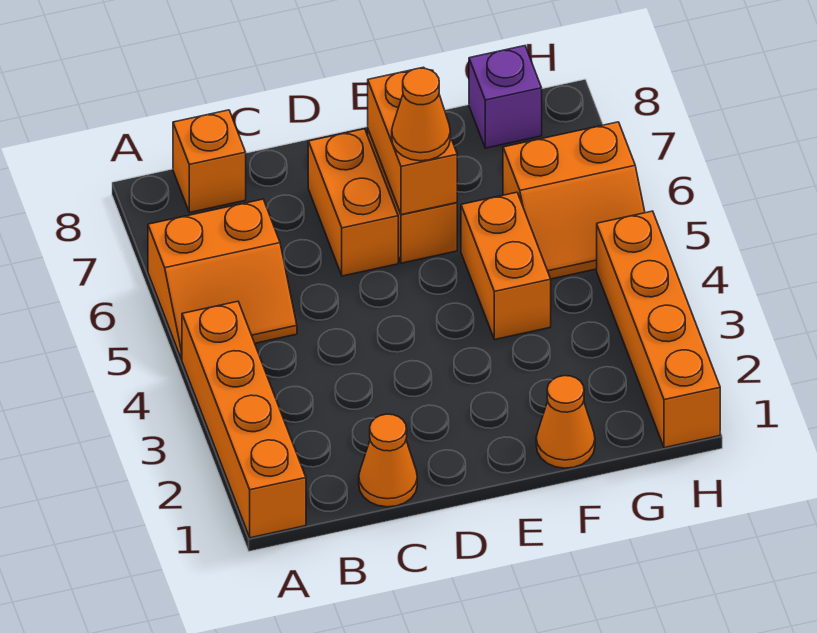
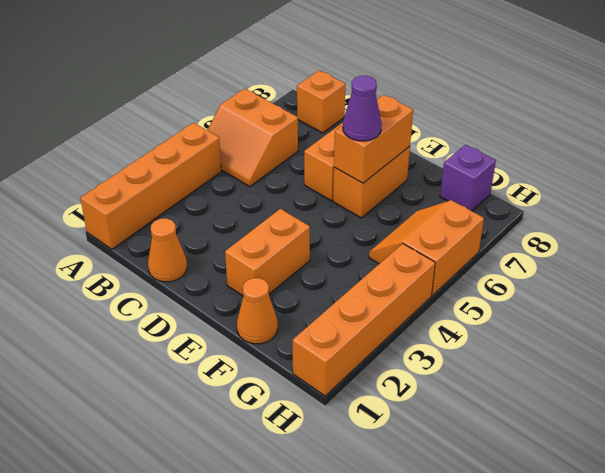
orange 1x1 cone [392,68,450,161] -> purple 1x1 cone [343,76,382,141]
orange 1x2 brick [461,192,551,339] -> orange 1x2 brick moved to [225,209,310,296]
orange 2x2 slope [503,122,645,279] -> orange 2x2 slope turned to [369,200,484,295]

